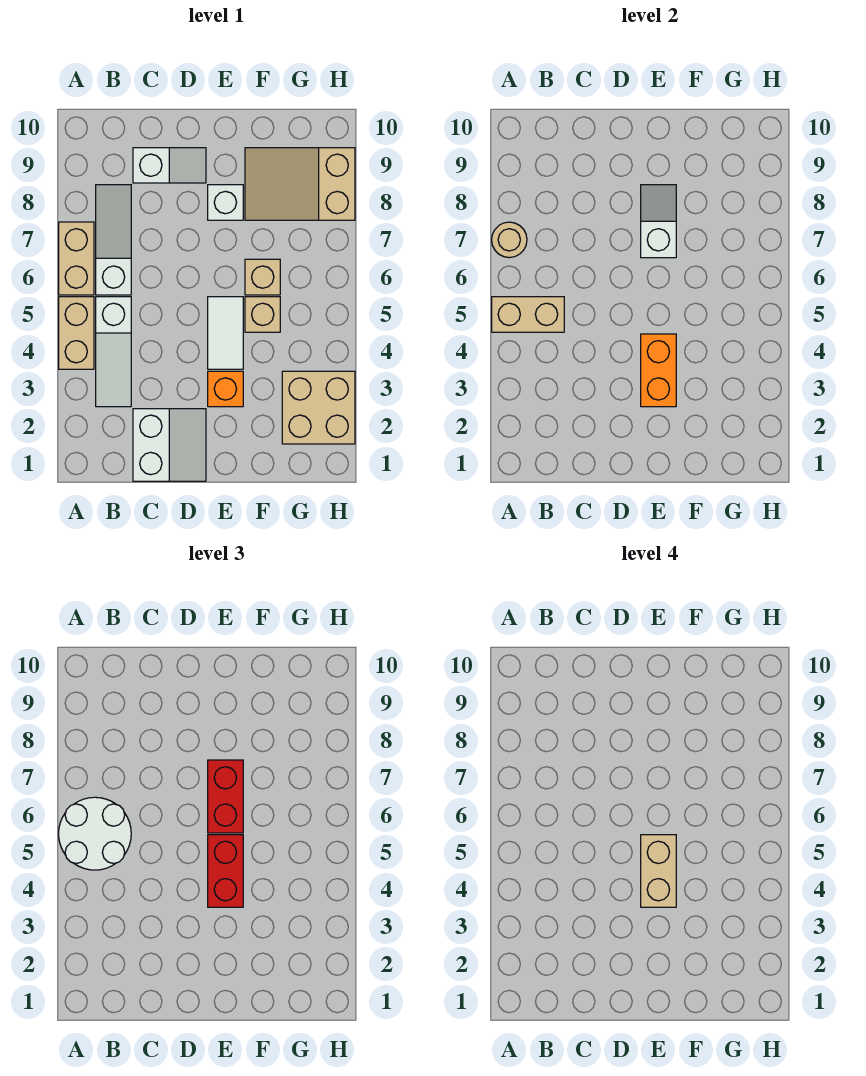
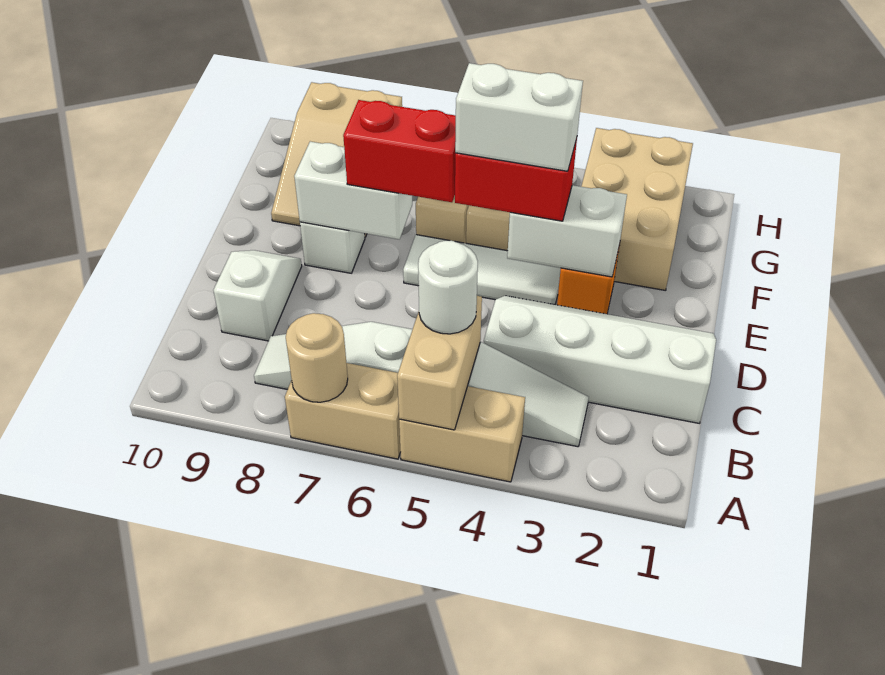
white 2x2 round brick [59,797,131,870] -> white 1x1 round brick [418,241,478,334]
white 2x2 slope [133,409,206,481] -> white 2x4 slope [484,296,716,423]
orange 1x2 brick [641,334,676,407] -> white 1x2 brick [507,185,627,277]
white 1x2 tile [208,297,243,369] -> white 1x3 tile [403,235,561,305]
tan 1x2 brick [641,835,676,907] -> white 1x2 brick [455,63,583,171]
white 1x2 slope [641,185,676,258] -> white 1x2 brick [294,142,412,239]
tan 2x2 brick [282,371,355,444] -> tan 2x3 brick [581,128,693,291]

